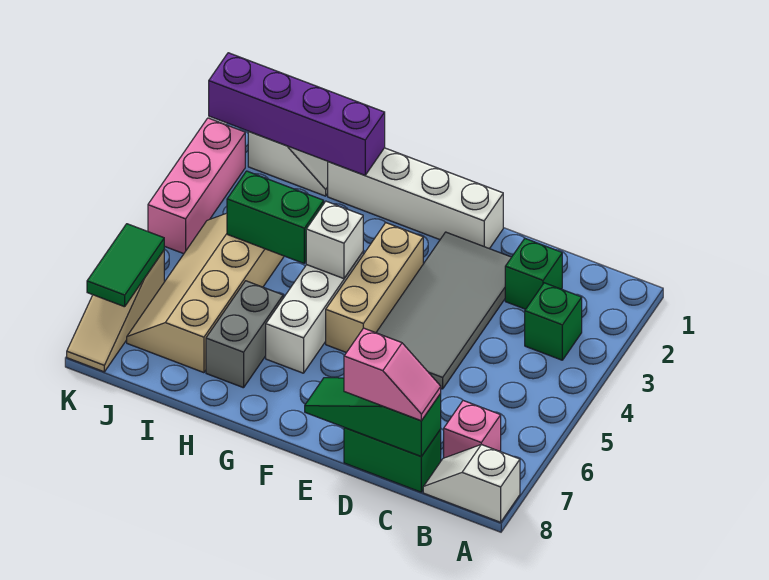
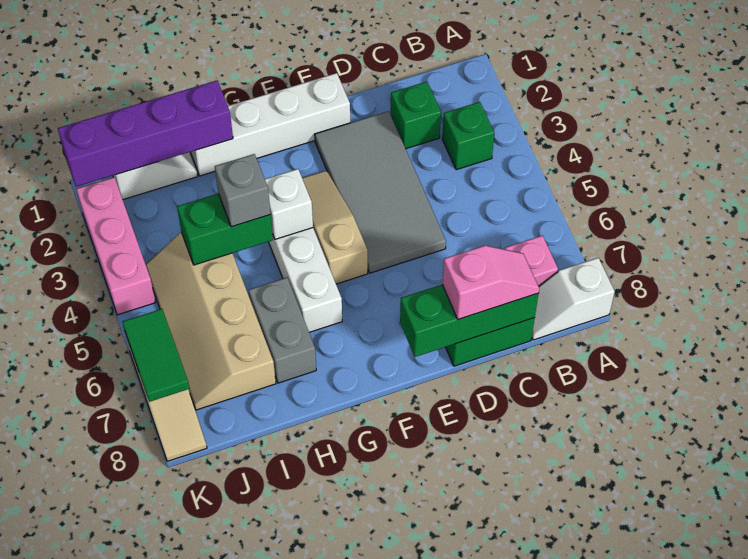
green 1x3 slope [305,378,441,456] -> green 1x3 brick [400,285,539,357]
tan 1x3 brick [326,223,423,353] -> tan 1x3 slope [302,171,368,284]
none -> grey 1x1 brick [215,154,270,227]

